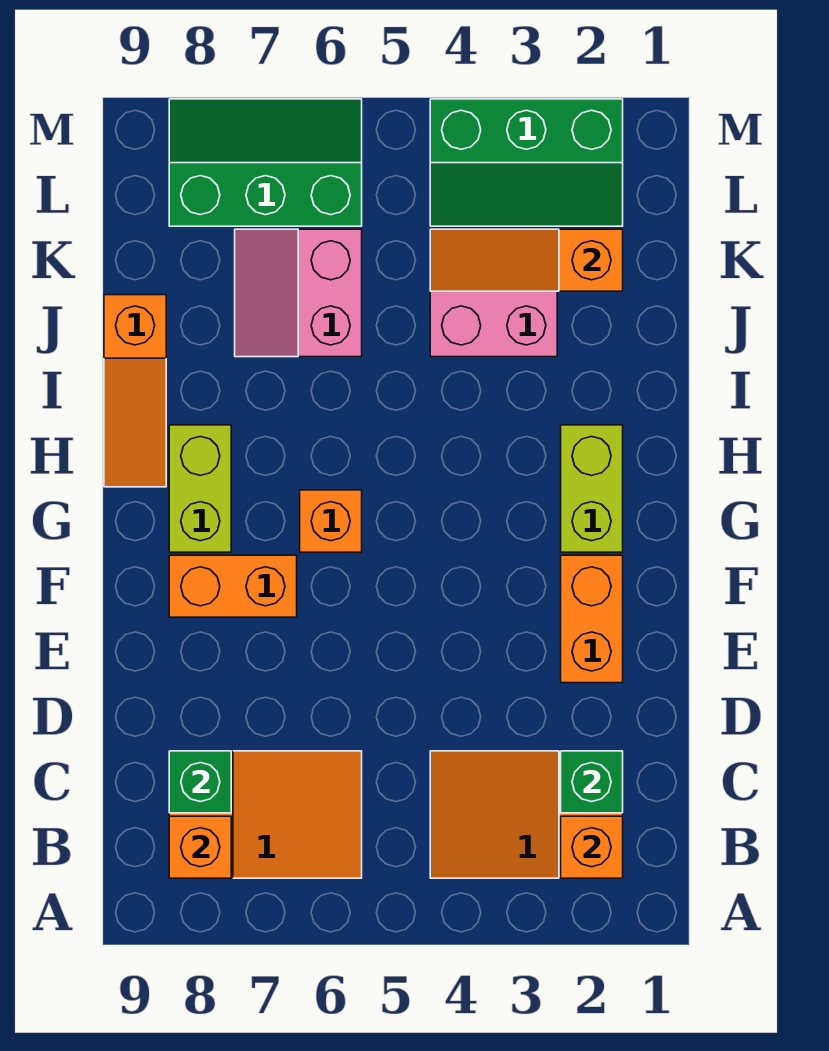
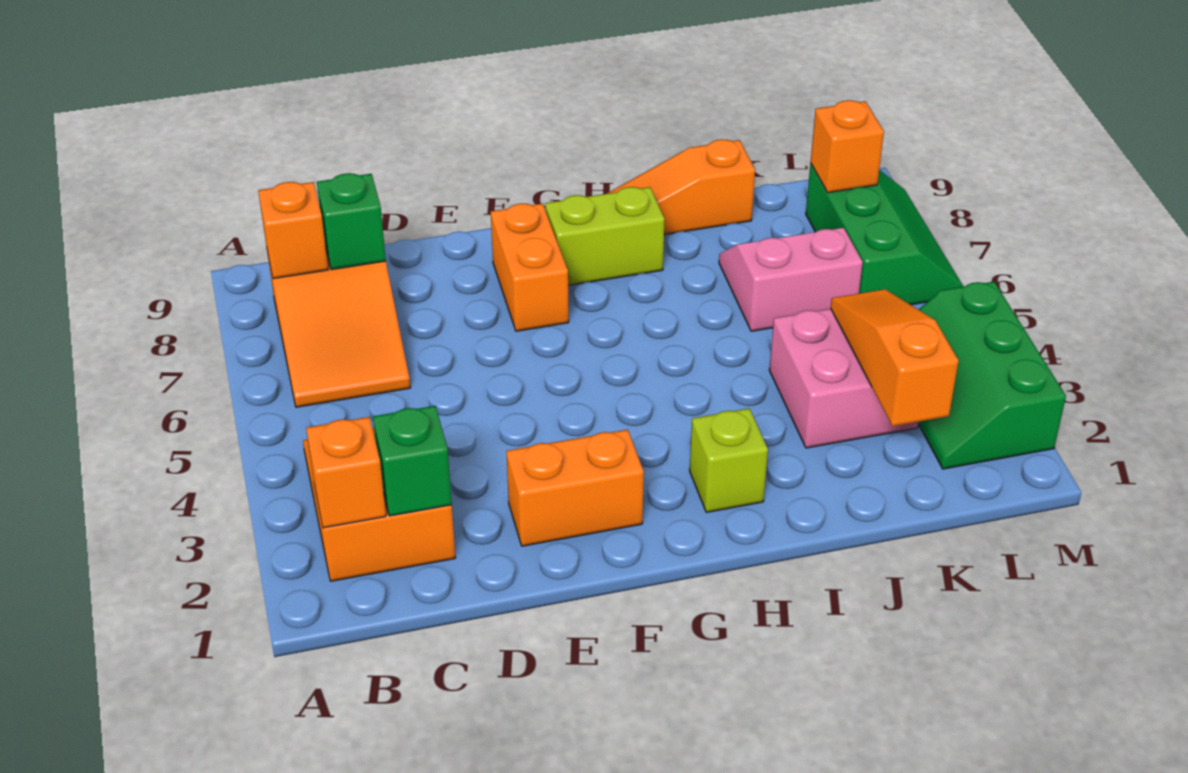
lime 1x2 brick [561,425,623,552] -> lime 1x1 brick [690,408,768,512]
orange 1x1 brick [300,490,362,552] -> orange 1x1 brick moved to [811,100,884,193]

